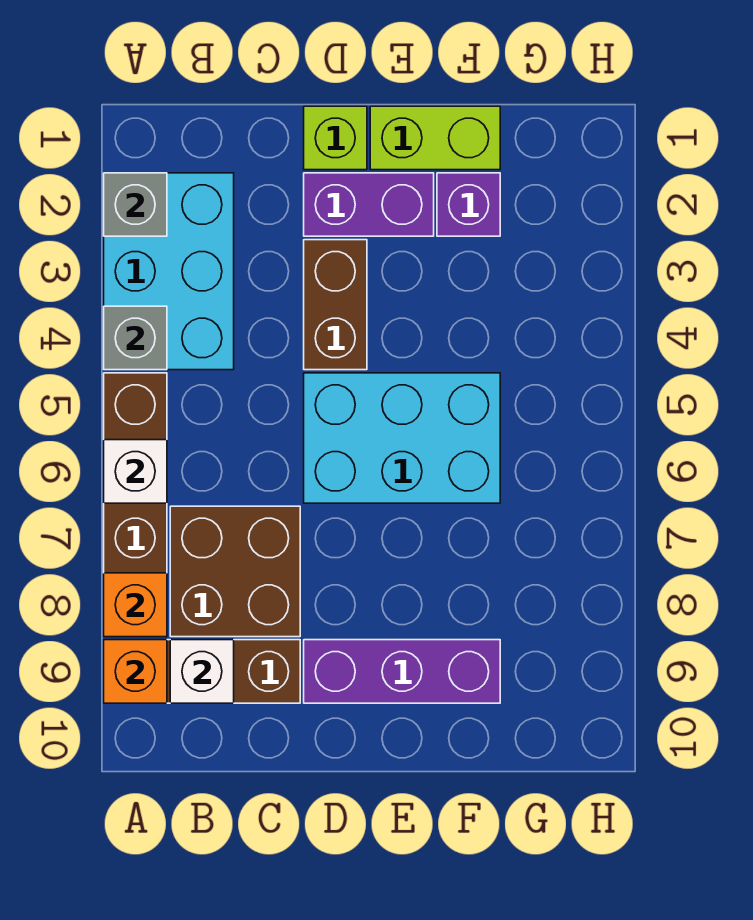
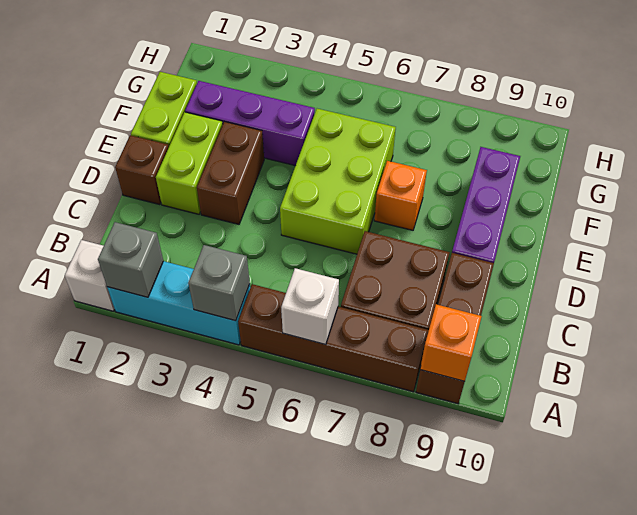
cyan 2x3 brick [104,173,234,370] -> cyan 1x3 brick [107,261,250,345]
orange 1x1 brick [104,573,167,637] -> orange 1x1 brick moved to [374,161,427,230]
white 1x1 brick [170,640,234,703] -> white 1x1 brick moved to [65,240,115,311]
lime 1x1 brick [304,106,367,170] -> brown 1x1 brick [115,135,169,205]
purple 1x2 brick [304,173,434,236] -> lime 1x2 brick [156,112,223,214]
brown 1x2 brick [304,240,367,370] -> brown 1x2 brick turned to [197,122,264,224]
cyan 2x3 brick [304,373,500,503] -> lime 2x3 brick [280,109,396,254]
purple 1x1 brick [437,173,500,236] -> purple 1x3 brick [185,81,315,166]

